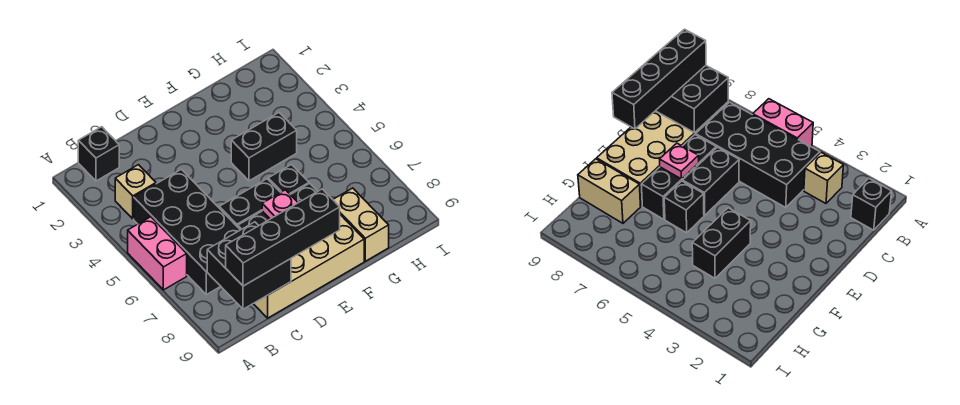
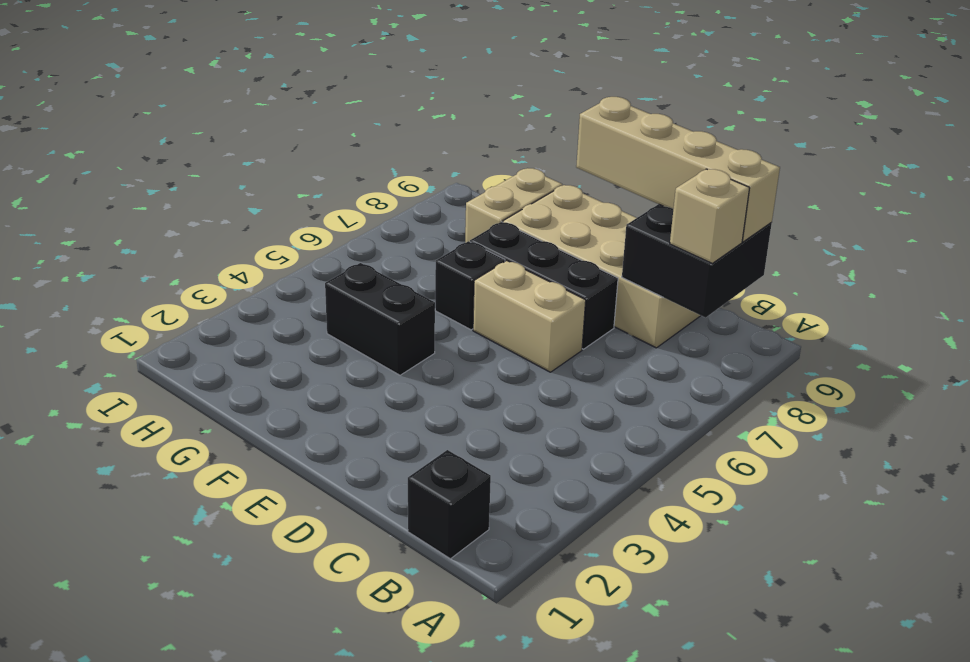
pink 1x2 brick [128,217,187,290] -> none
tan 1x1 brick [115,165,156,219] -> tan 1x1 brick moved to [670,169,749,263]
black 2x4 brick [134,169,240,295] -> none
black 1x4 brick [226,189,340,286] -> tan 1x4 brick [576,97,780,242]
black 1x2 brick [219,179,281,227] -> tan 1x2 brick [473,261,586,372]
pink 1x1 plate [262,190,298,219] -> none

